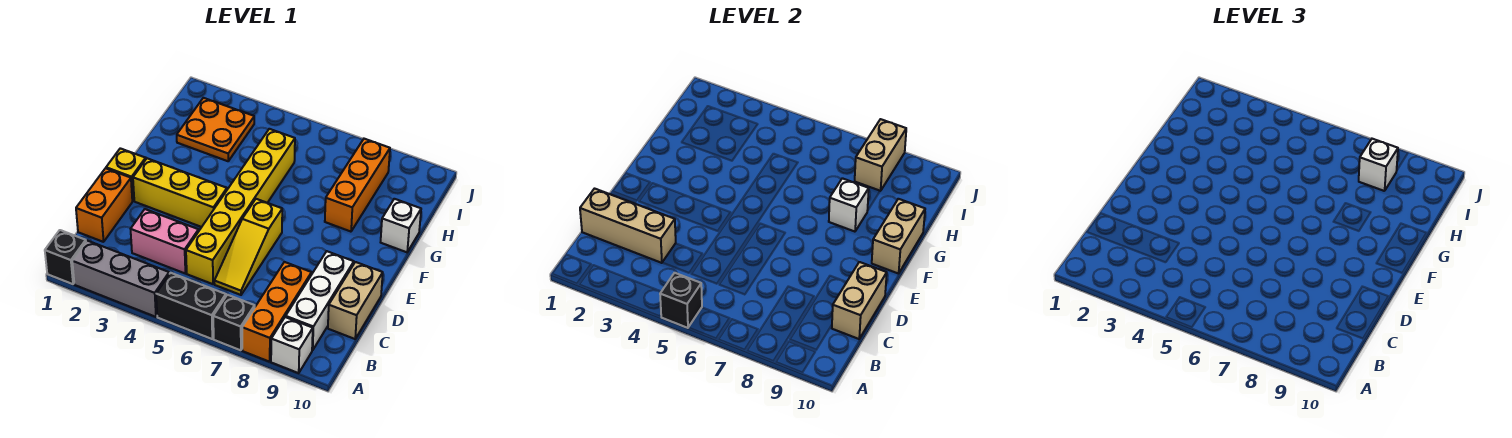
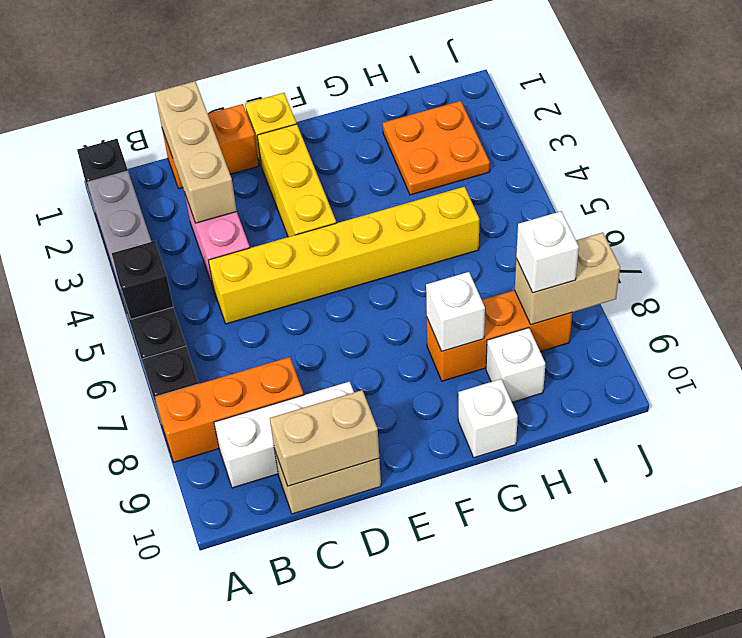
white 1x1 brick [271,317,313,373] -> white 1x1 brick moved to [486,328,546,402]
yellow 1x3 slope [214,199,282,295] -> none
tan 1x2 brick [872,199,925,274] -> none

